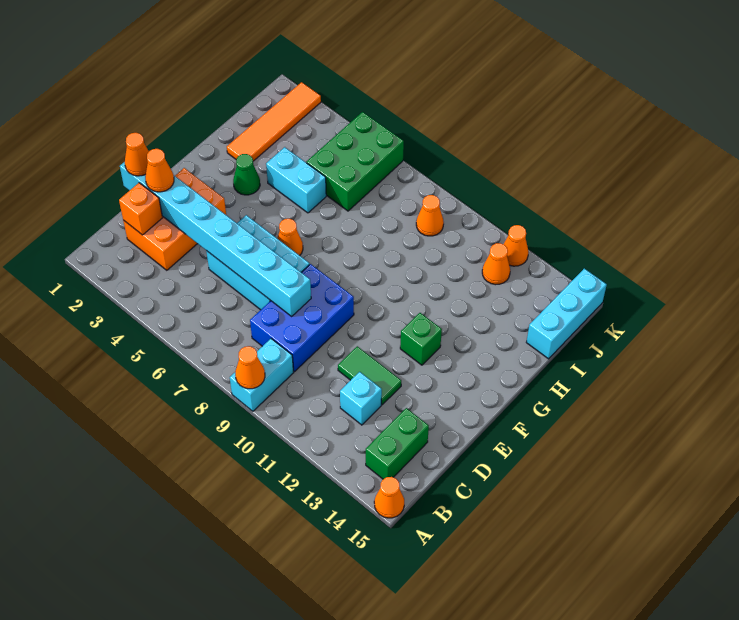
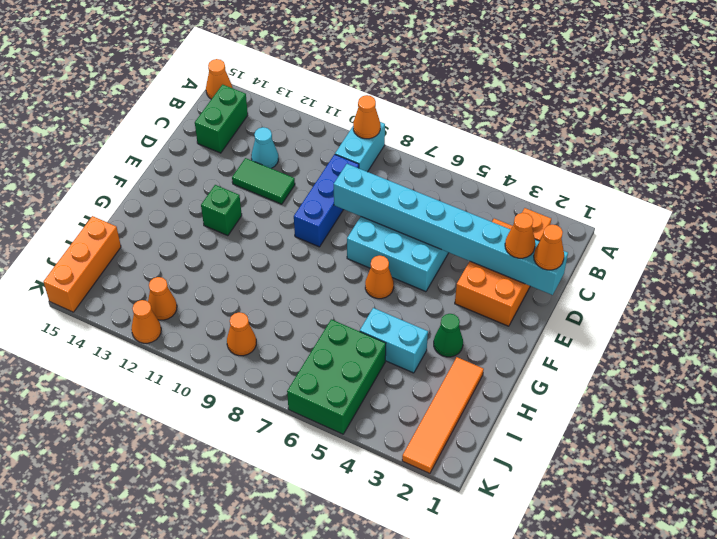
blue 2x3 brick [250,264,354,372] -> blue 1x3 brick [294,154,359,247]
cyan 1x1 brick [340,372,382,425] -> cyan 1x1 cone [251,127,278,168]
cyan 1x3 brick [526,268,607,359] -> orange 1x3 brick [44,216,121,312]

